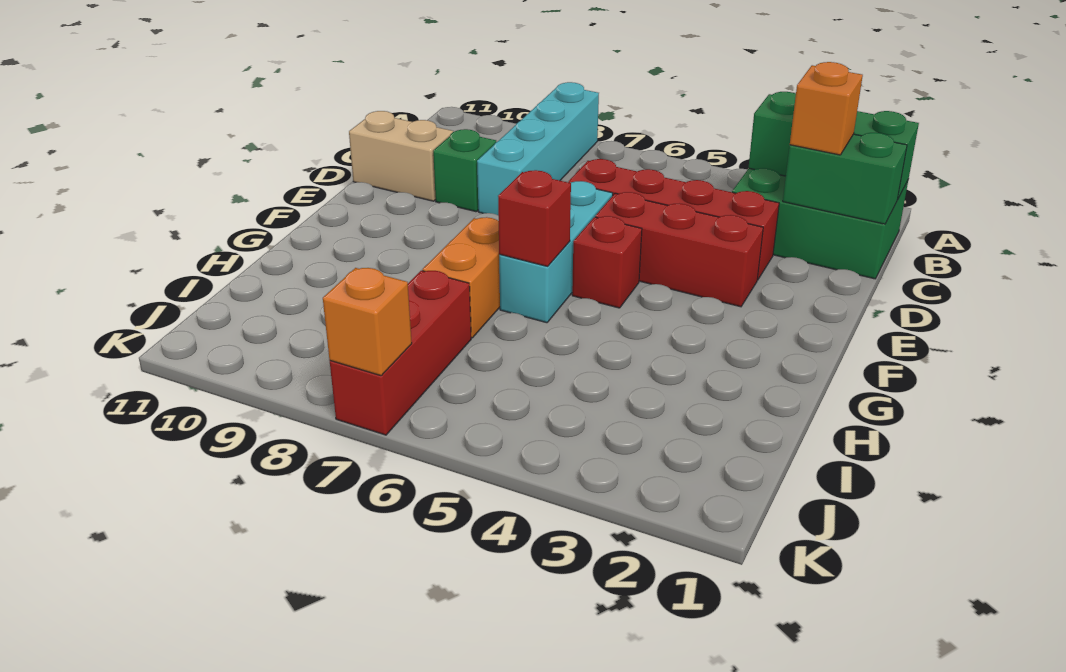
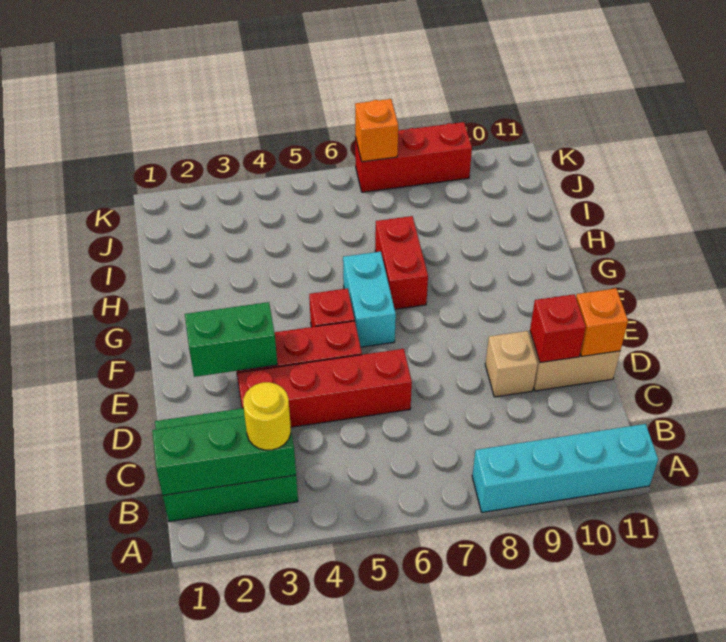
cyan 1x4 brick [477,82,599,215] -> cyan 1x4 brick turned to [472,424,658,512]
none -> yellow 1x1 round brick [243,382,291,450]
green 1x2 brick [783,133,907,224] -> green 1x2 brick moved to [185,302,277,377]
orange 1x1 brick [790,62,863,155] -> orange 1x1 brick moved to [576,288,628,357]
green 1x1 brick [433,129,496,212] -> tan 1x1 brick [485,331,538,397]
cyan 1x3 brick [499,181,613,323] -> cyan 1x2 brick [343,252,396,347]
red 1x1 brick [498,170,571,266] -> red 1x1 brick moved to [530,294,586,363]
orange 1x2 brick [423,217,500,338] -> red 1x2 brick [375,216,428,309]
red 1x3 brick [330,271,471,435] -> red 1x3 brick turned to [355,122,472,192]

